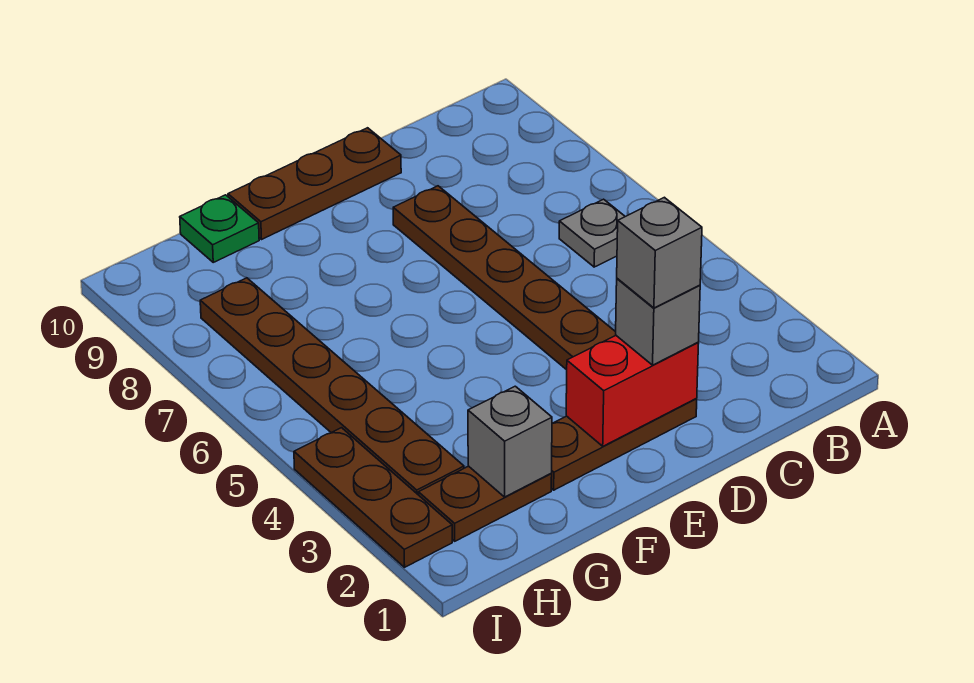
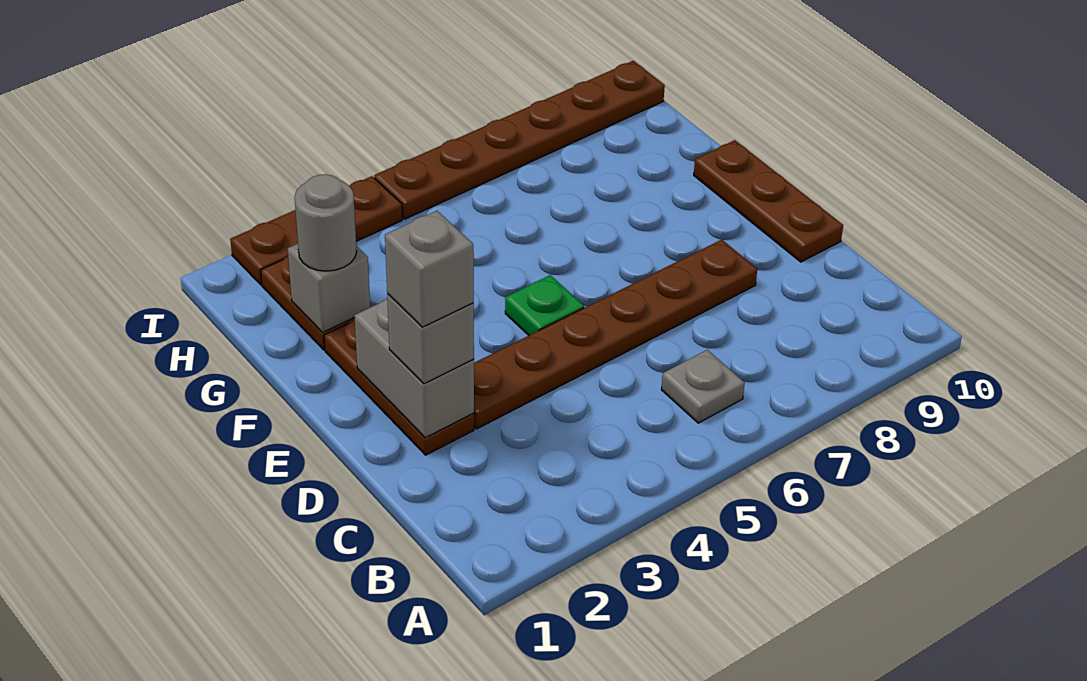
red 1x2 brick [566,336,699,446] -> grey 1x2 brick [354,299,474,438]
none -> grey 1x1 round brick [295,174,357,271]
green 1x1 plate [180,195,259,262] -> green 1x1 plate moved to [505,275,584,335]
brown 1x6 plate [200,278,464,495] -> brown 1x6 plate moved to [374,61,665,219]

